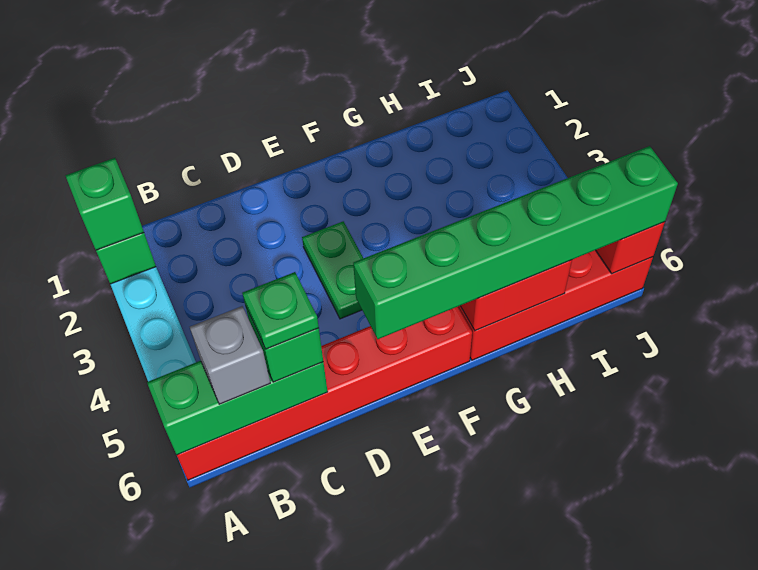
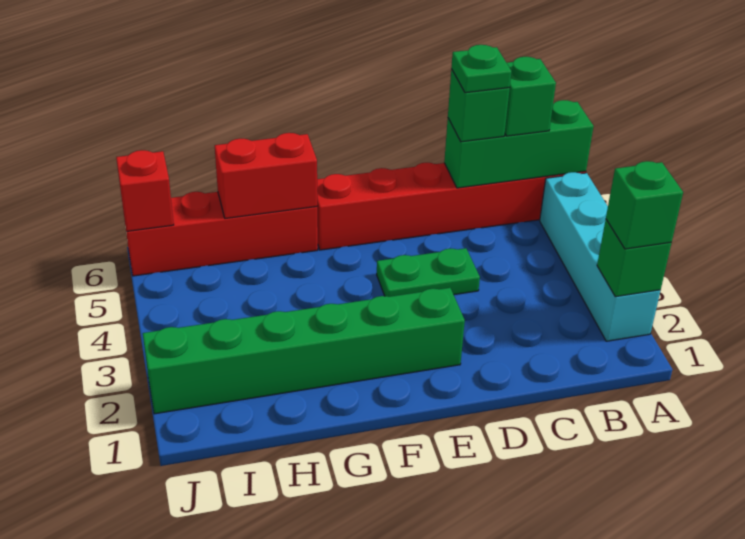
grey 1x1 brick [190,306,270,404] -> green 1x1 brick [505,57,556,136]
green 1x2 plate [302,221,363,319] -> green 1x2 plate turned to [377,248,480,297]
green 1x6 brick [353,146,678,339] -> green 1x6 brick moved to [143,288,465,414]

